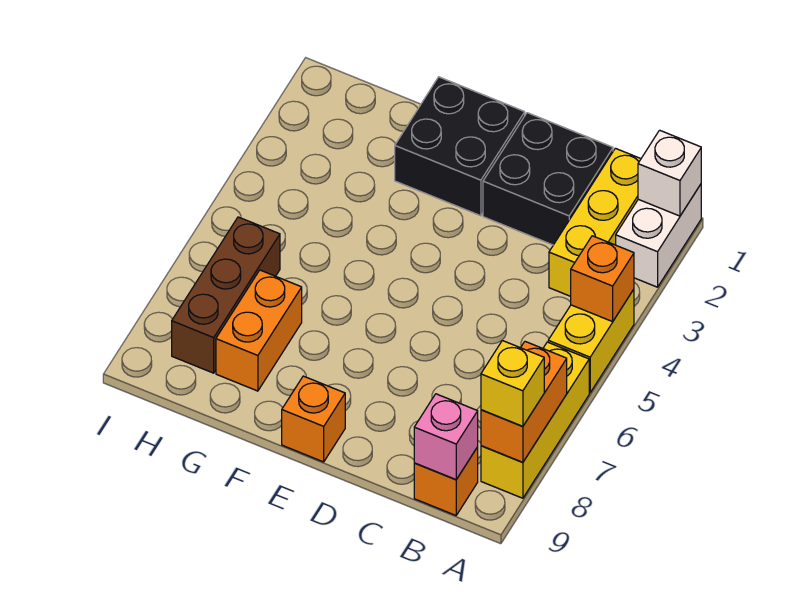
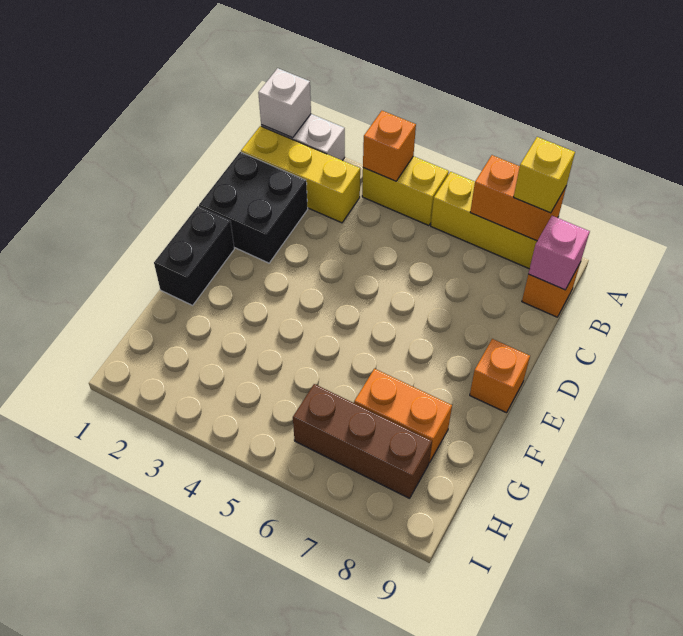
black 2x2 brick [395,77,525,216] -> black 1x2 brick [154,206,234,305]

